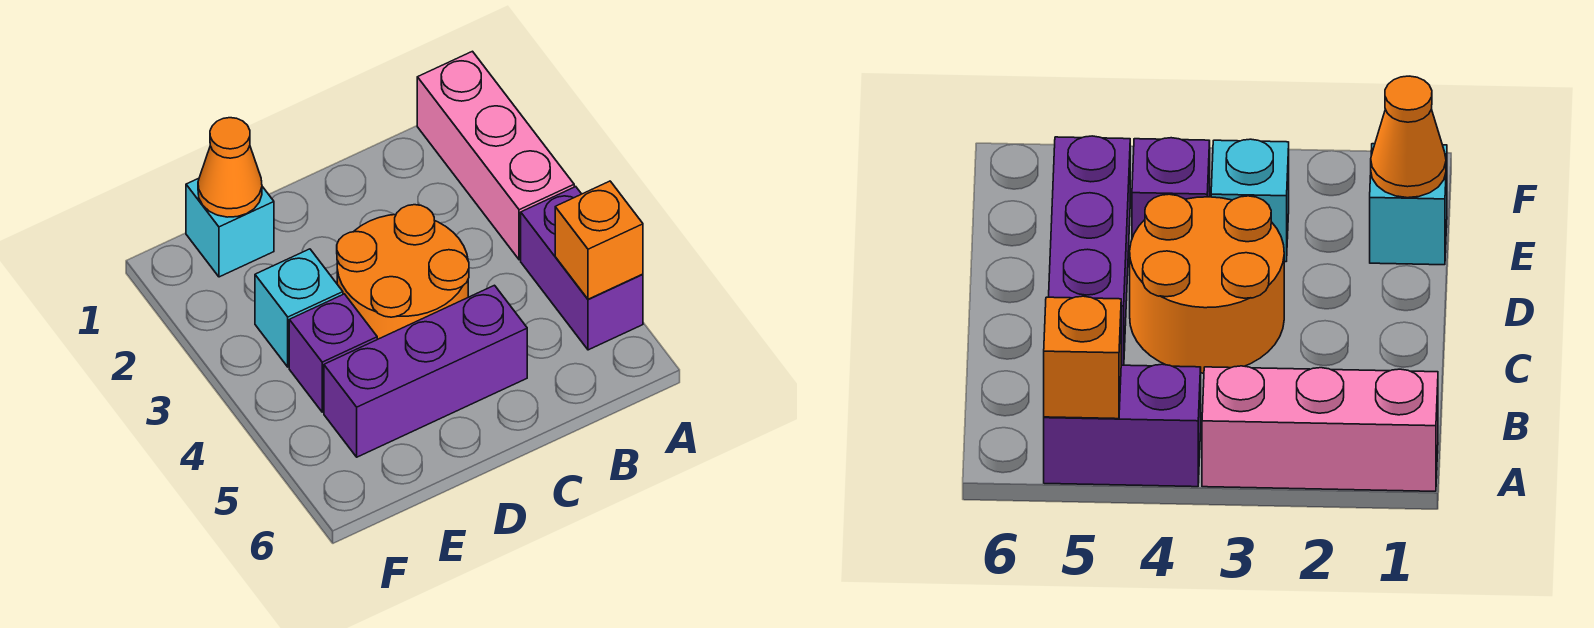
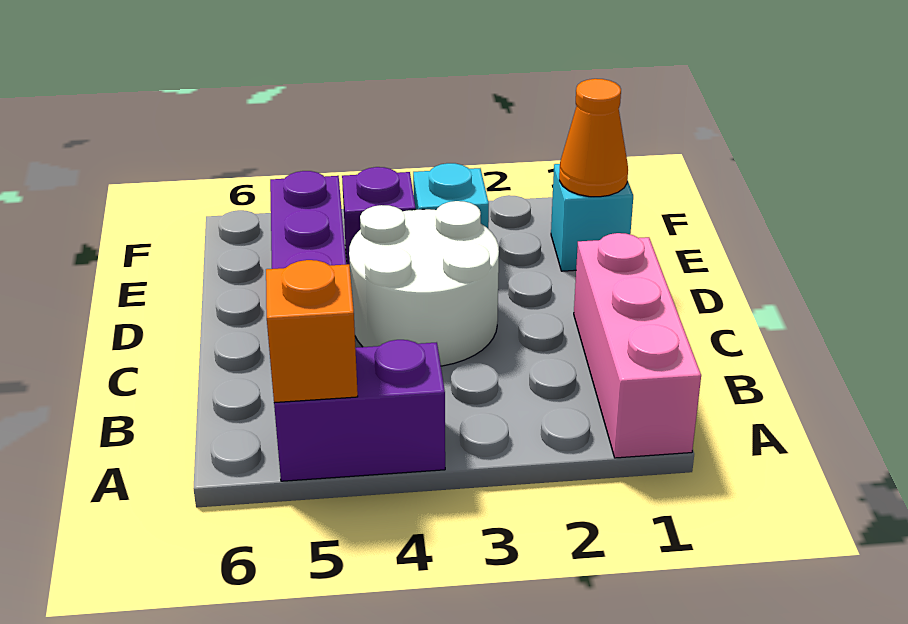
pink 1x3 brick [417,51,574,260] -> pink 1x3 brick turned to [574,233,701,458]
orange 2x2 round brick [337,205,469,339] -> white 2x2 round brick [349,201,499,366]

